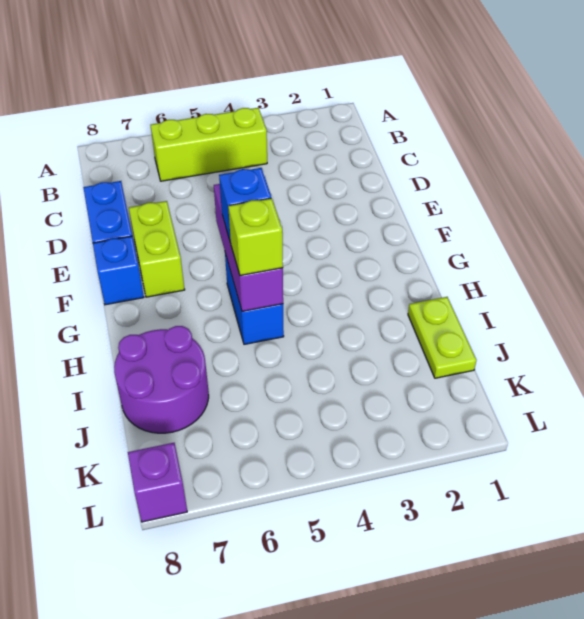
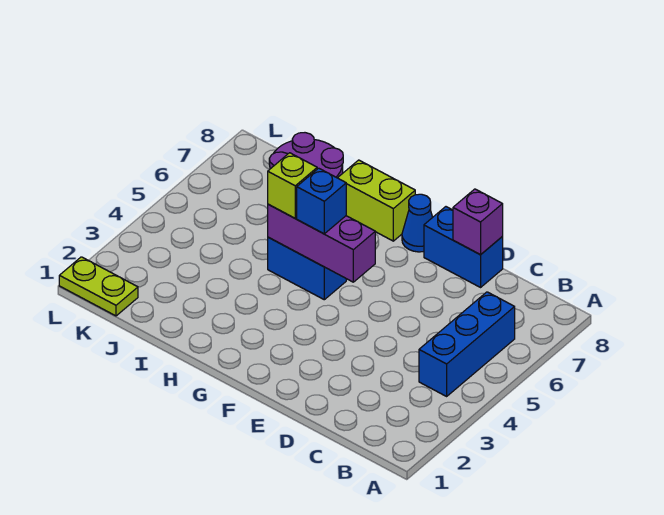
lime 1x3 brick [151,108,267,181] -> blue 1x3 brick [419,292,515,396]
lime 1x2 brick [129,201,185,297] -> lime 1x2 brick moved to [338,160,415,241]
blue 1x1 brick [93,236,144,305] -> blue 1x1 cone [402,194,433,252]
lime 1x2 plate [408,297,477,378] -> lime 1x2 plate moved to [59,257,138,316]
purple 1x1 brick [128,443,187,522] -> purple 1x1 brick moved to [453,189,503,255]

